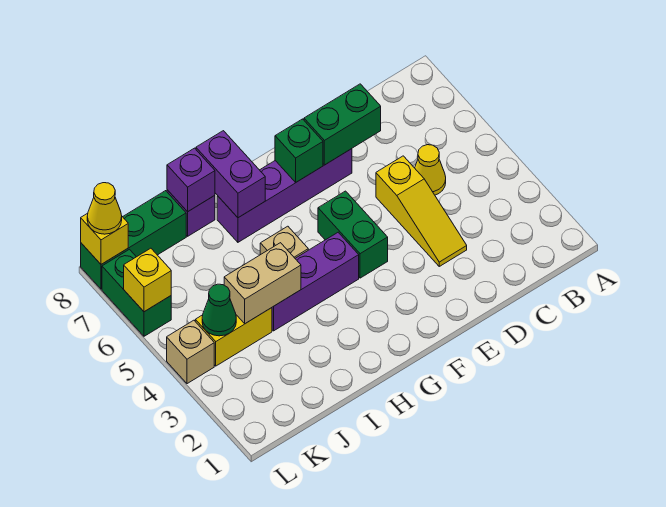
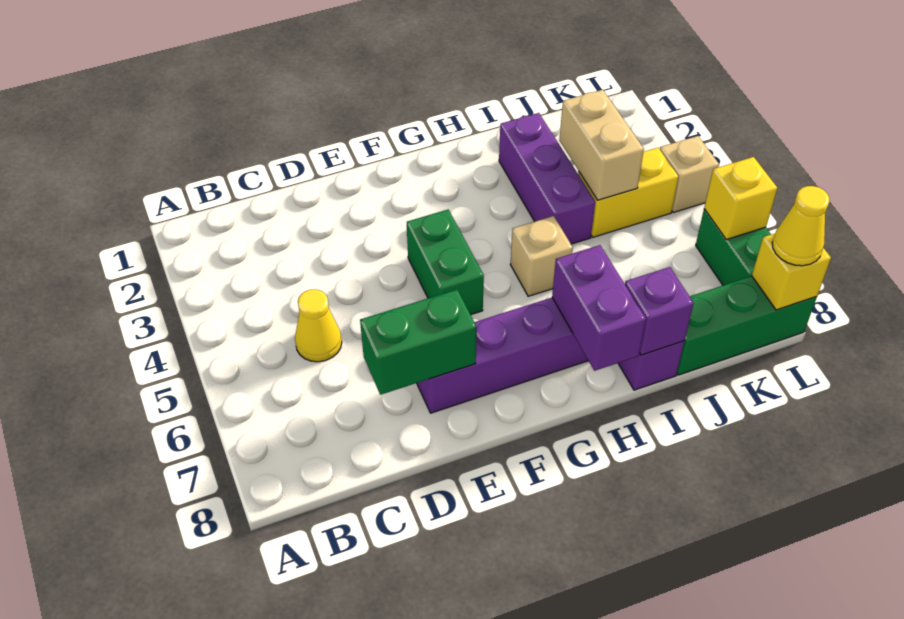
yellow 1x3 slope [376,156,467,266] -> none
green 1x1 brick [275,119,323,183] -> none
purple 1x3 brick [272,232,359,331] -> purple 1x3 brick turned to [499,113,595,244]
tan 1x2 brick [224,243,301,324] -> tan 1x2 brick turned to [559,90,644,200]
green 1x1 cone [202,284,236,336] -> none

